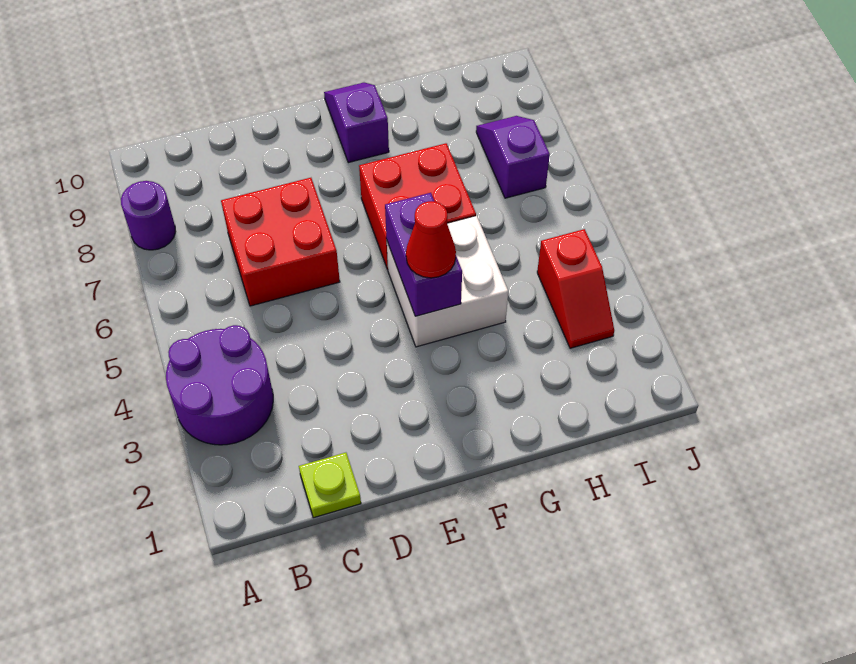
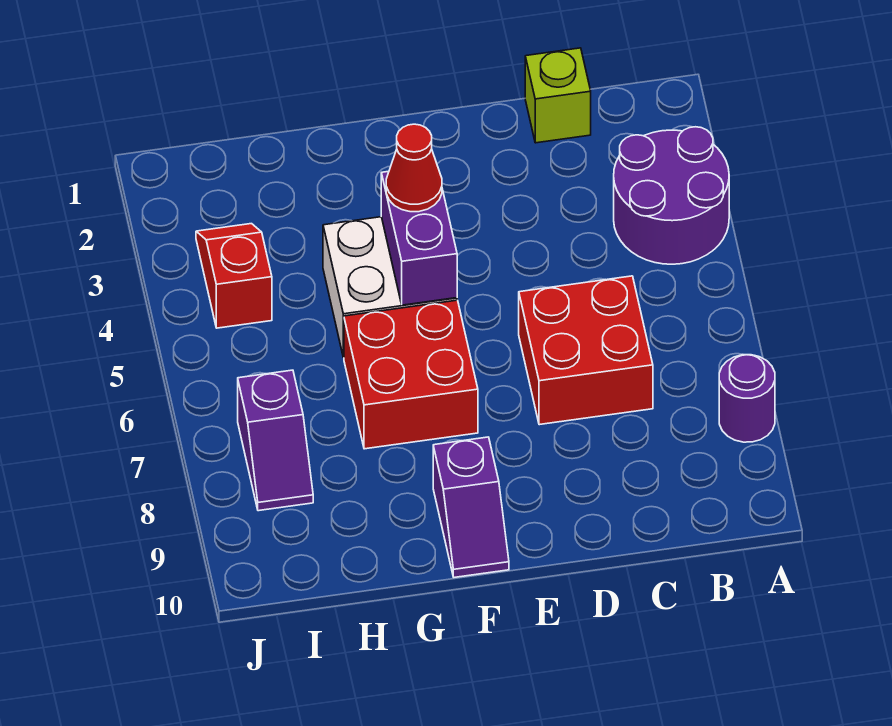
lime 1x1 plate [299,453,361,518] -> lime 1x1 brick [525,48,591,143]

